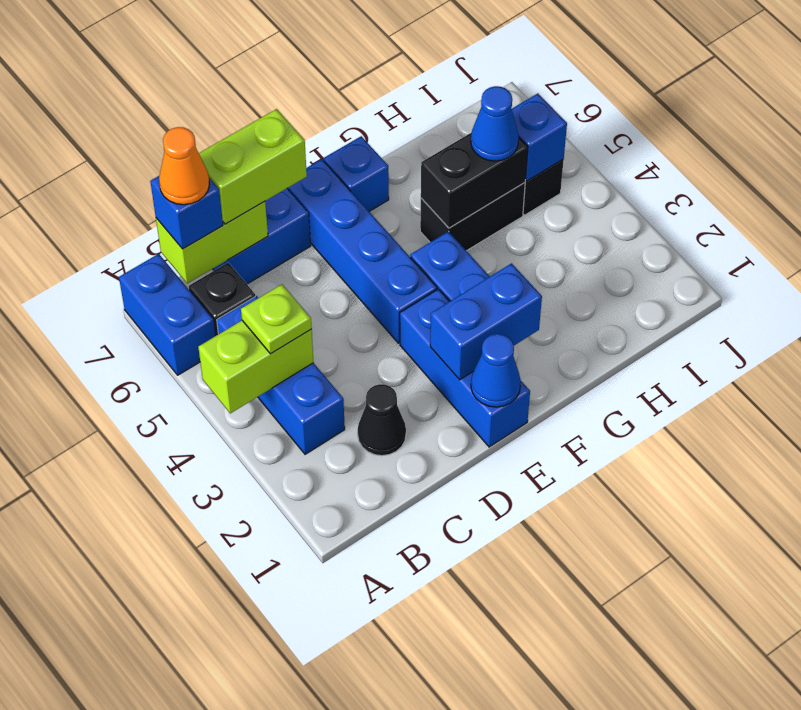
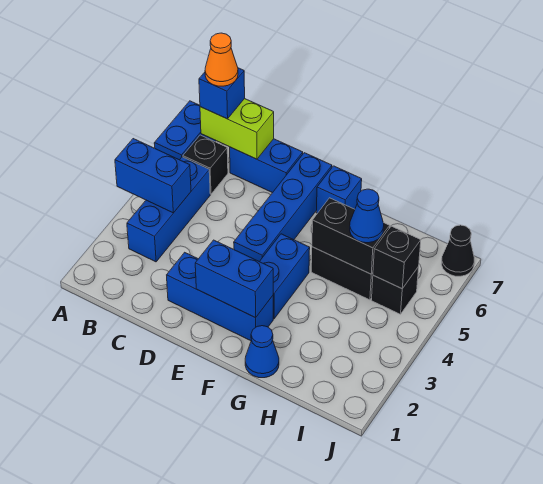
lime 1x2 brick [198,321,313,413] -> blue 1x2 brick [115,139,191,213]
lime 1x1 plate [241,284,312,354] -> none
black 1x1 cone [358,384,406,456] -> black 1x1 cone moved to [441,225,474,276]
lime 1x2 brick [199,109,307,224] -> none
blue 1x3 brick [400,289,530,447] -> blue 1x3 brick turned to [167,252,273,341]
blue 1x1 cone [471,334,521,407] -> blue 1x1 cone moved to [245,326,279,378]
blue 1x1 brick [512,93,567,181] -> black 1x1 brick [373,226,421,289]

